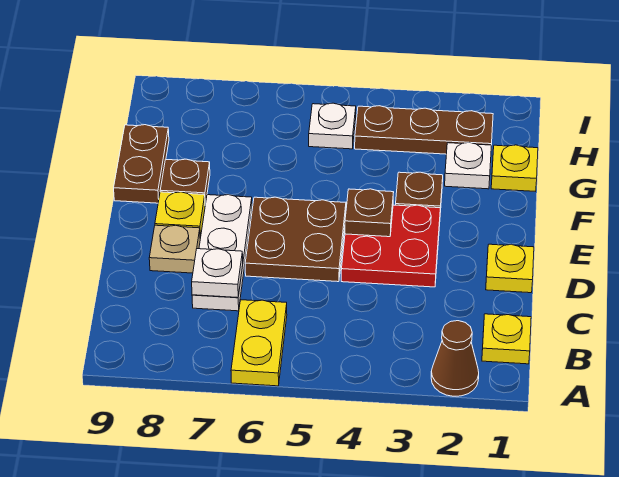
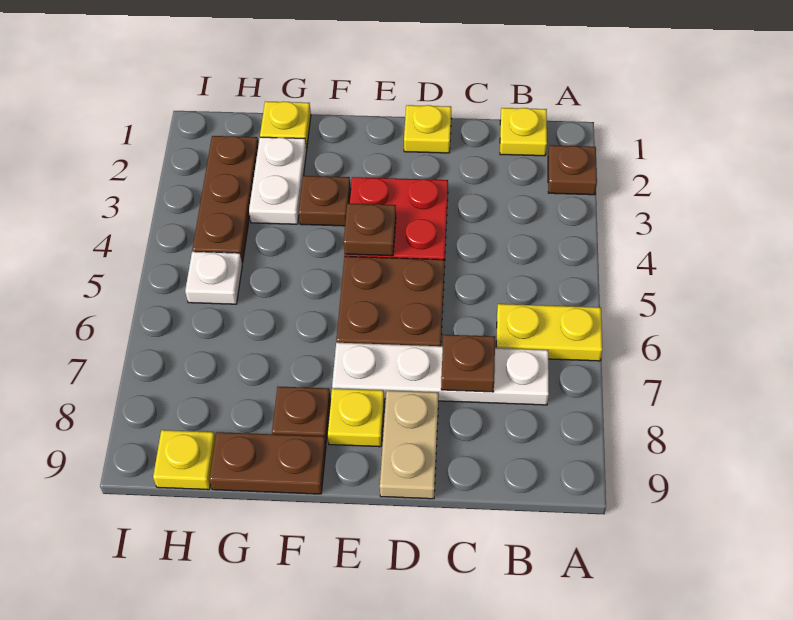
brown 1x1 cone [431,321,479,396] -> brown 1x1 plate [548,145,597,195]
white 1x3 plate [192,195,252,311] -> white 1x4 plate [332,343,549,405]
white 1x1 plate [192,249,243,298] -> brown 1x1 plate [441,335,495,392]
tan 1x1 plate [149,225,200,273] -> tan 1x2 plate [380,391,439,499]
white 1x1 plate [445,142,491,189] -> white 1x2 plate [249,137,307,224]
none -> yellow 1x1 plate [153,430,215,490]

